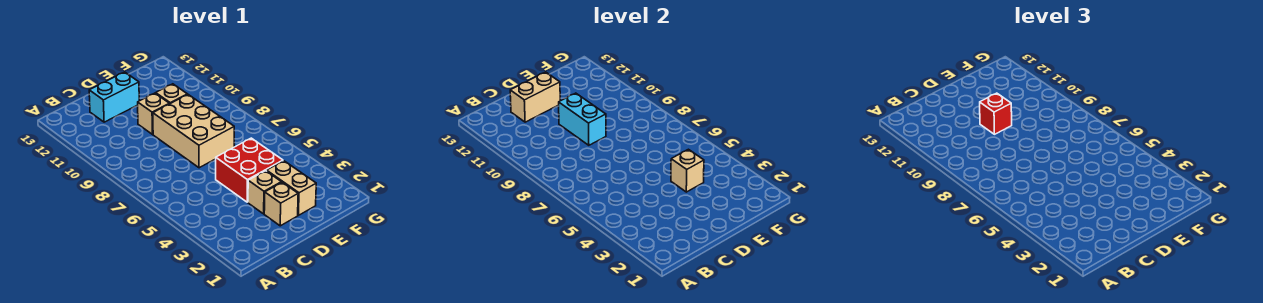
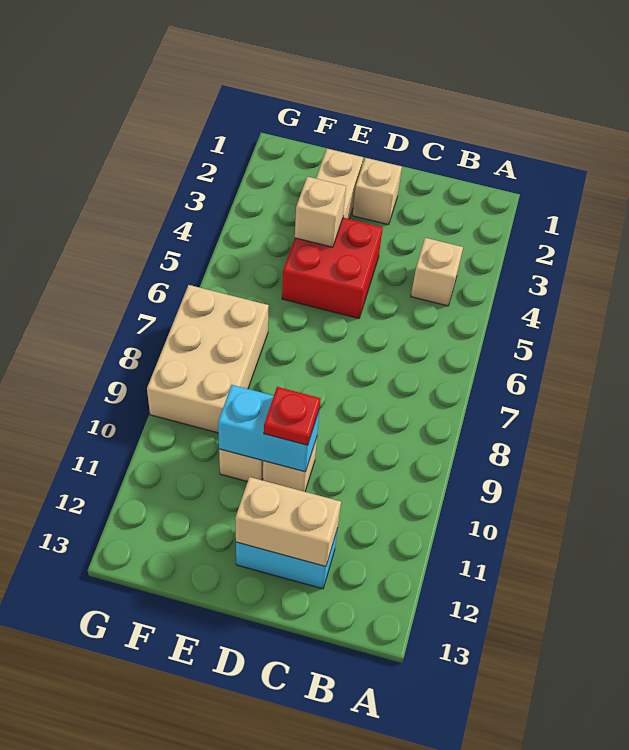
tan 1x1 brick [248,171,281,214] -> tan 1x1 brick moved to [411,238,463,306]
tan 2x3 brick [153,95,234,168] -> tan 2x3 brick moved to [147,285,269,433]
cyan 1x2 brick [559,93,606,145] -> cyan 1x2 brick turned to [218,385,320,472]
red 1x1 brick [980,93,1012,134] -> red 1x1 plate [264,387,321,445]

